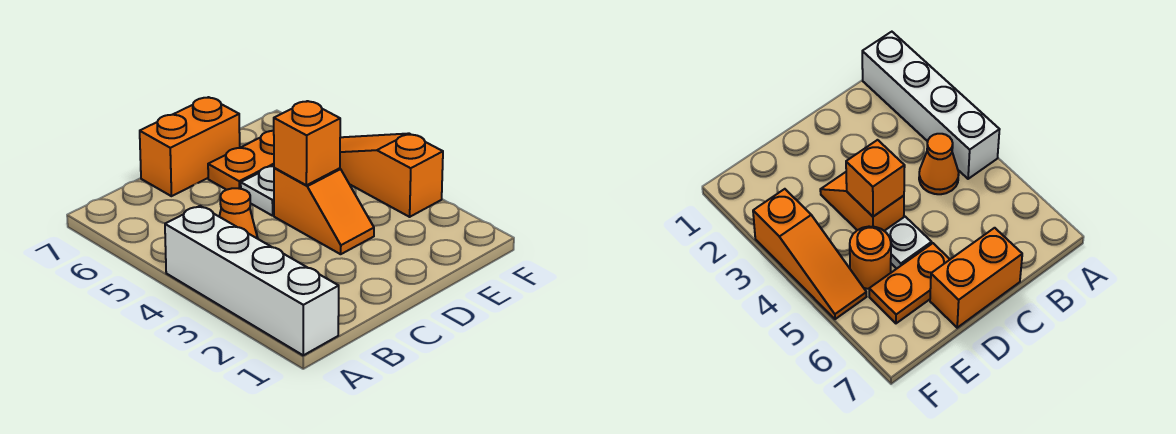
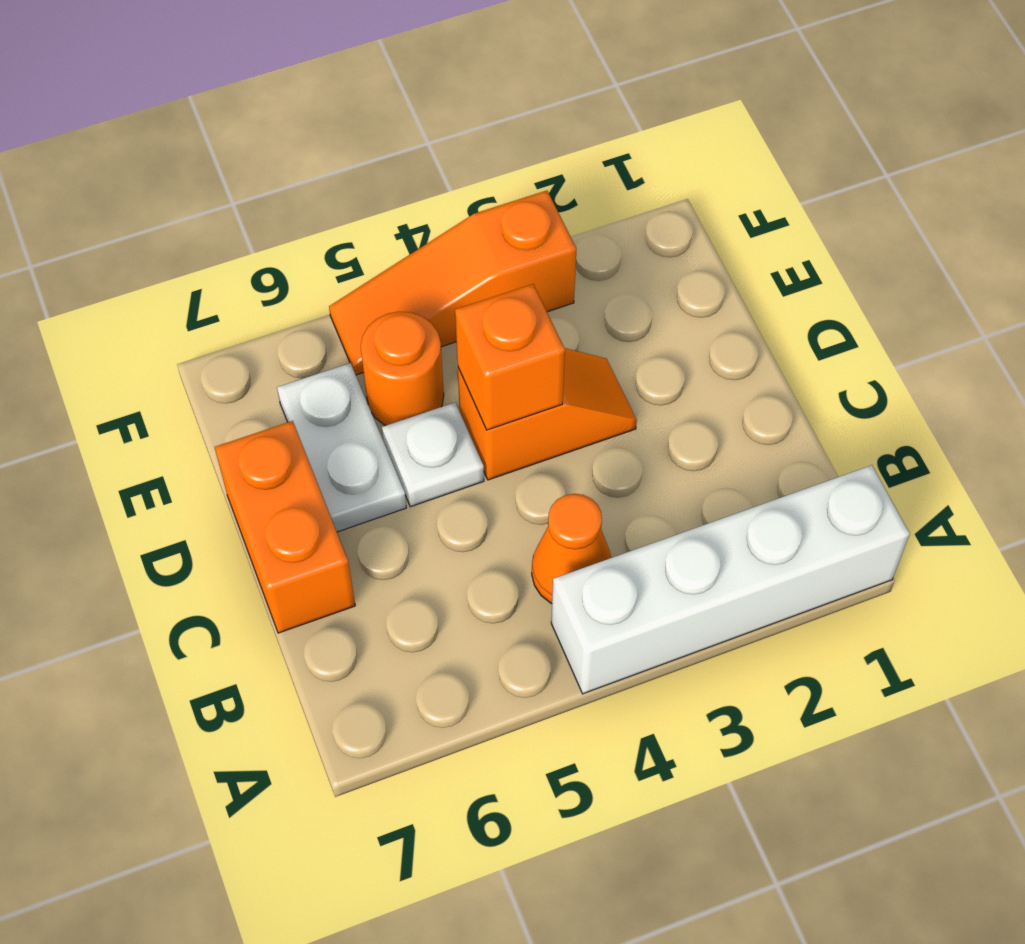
orange 1x2 plate [208,131,274,190] -> white 1x2 plate [277,363,406,532]

